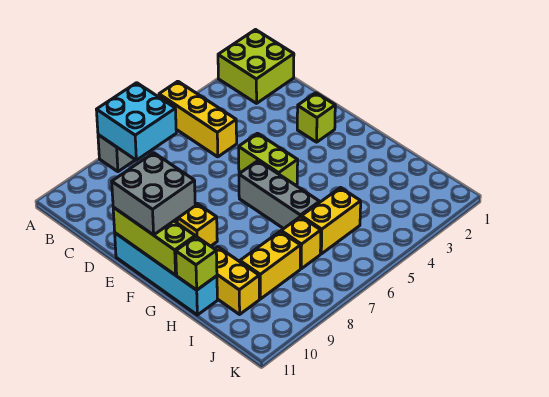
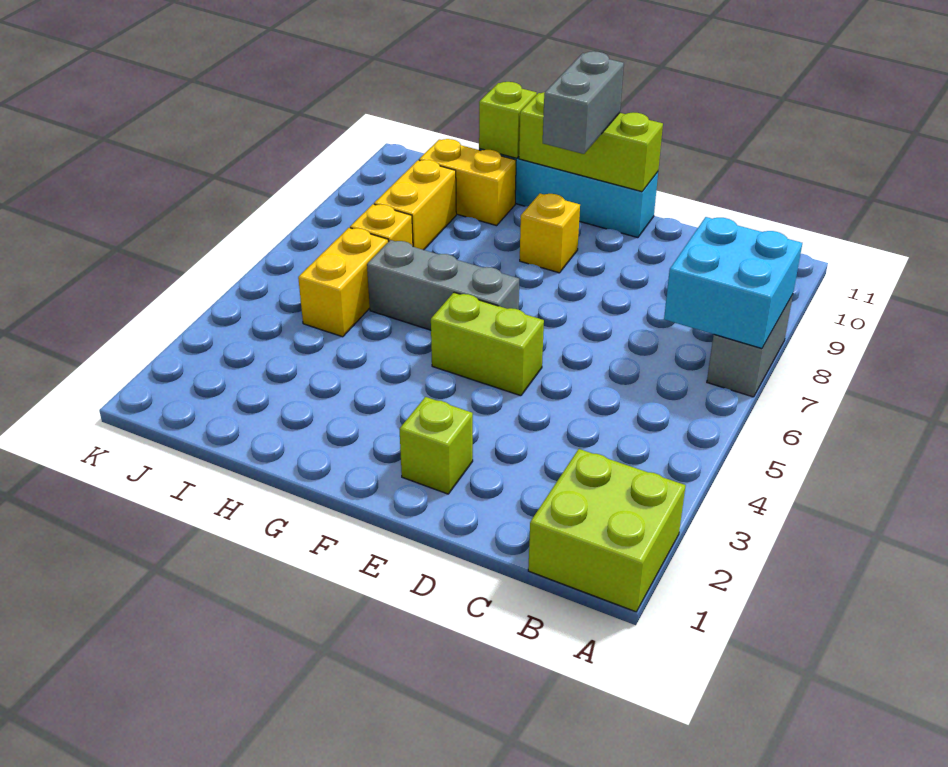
yellow 1x3 brick [159,81,237,157] -> none
grey 2x2 brick [112,153,195,235] -> grey 1x2 brick [543,51,624,154]

